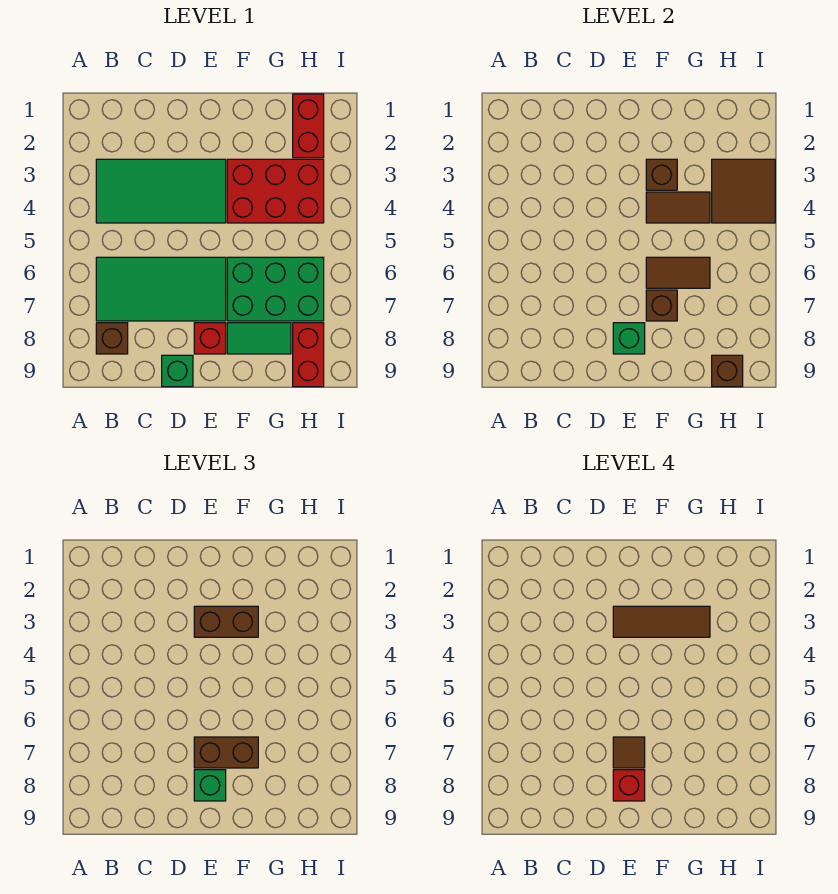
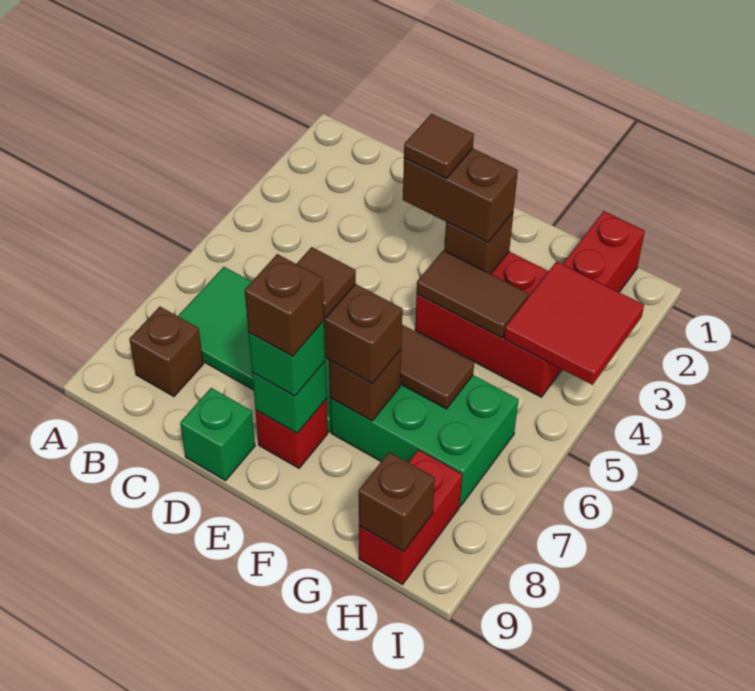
green 2x4 tile [96,159,226,223] -> none
brown 1x3 tile [613,606,710,637] -> brown 1x1 tile [404,114,474,178]
red 1x1 brick [613,770,645,801] -> brown 1x1 brick [245,254,324,356]
green 1x2 tile [227,323,291,354] -> none
brown 2x2 tile [712,159,775,223] -> red 2x2 tile [504,261,644,385]

